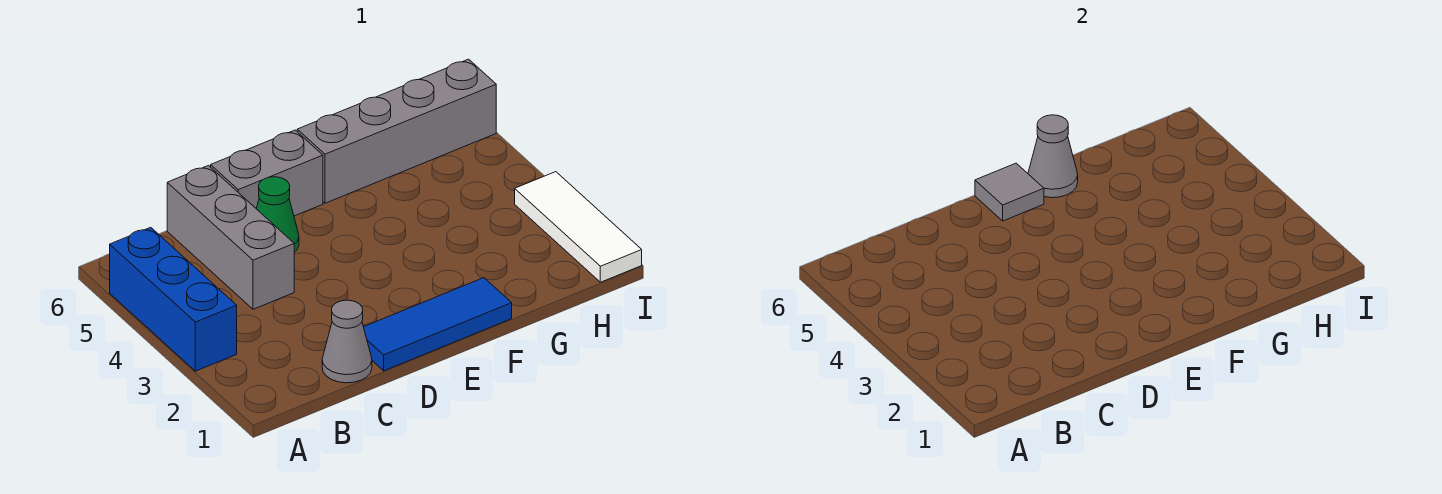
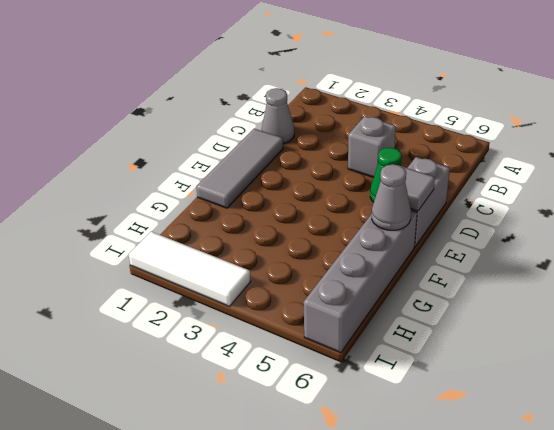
blue 1x3 brick [110,227,237,371] -> none
grey 1x3 brick [167,166,294,309] -> grey 1x1 brick [348,116,396,178]
blue 1x3 tile [364,278,512,371] -> grey 1x3 tile [196,129,283,208]

